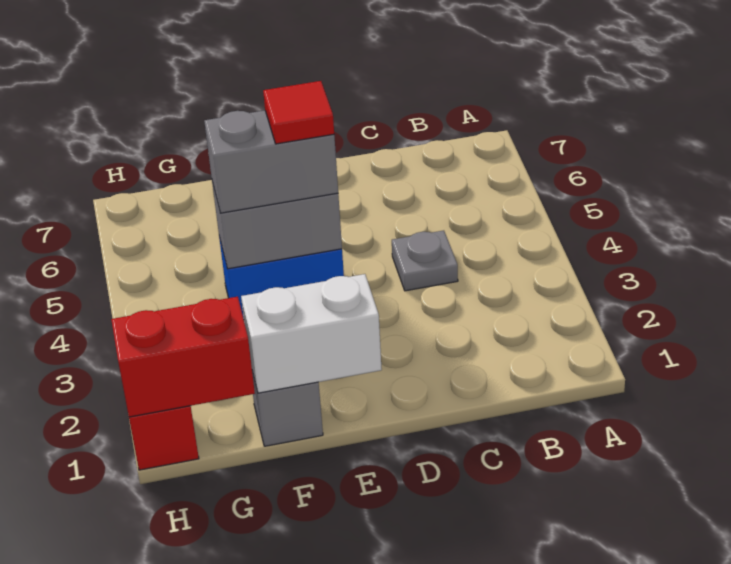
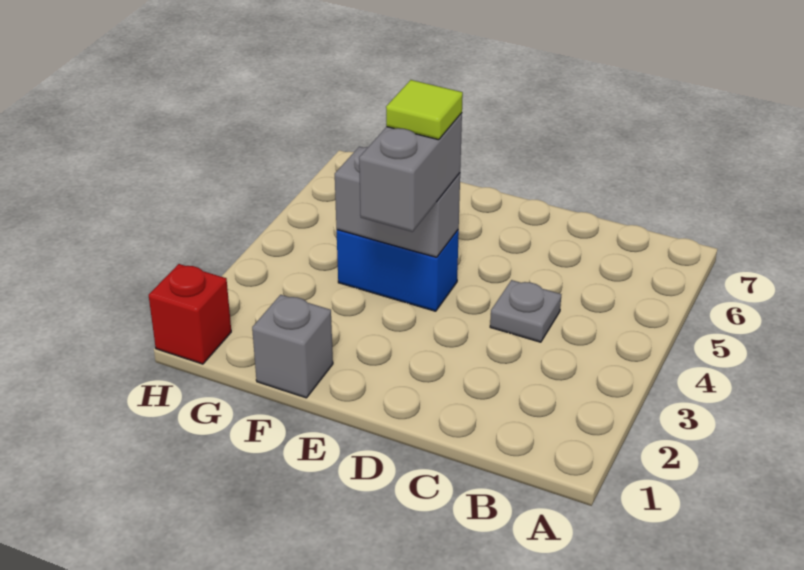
white 1x2 brick [241,274,382,393] -> none
grey 1x2 brick [204,110,338,213] -> grey 1x2 brick turned to [359,113,462,232]
red 1x1 tile [263,81,334,144] -> lime 1x1 tile [386,80,463,140]
red 1x2 brick [111,297,255,417] -> none

